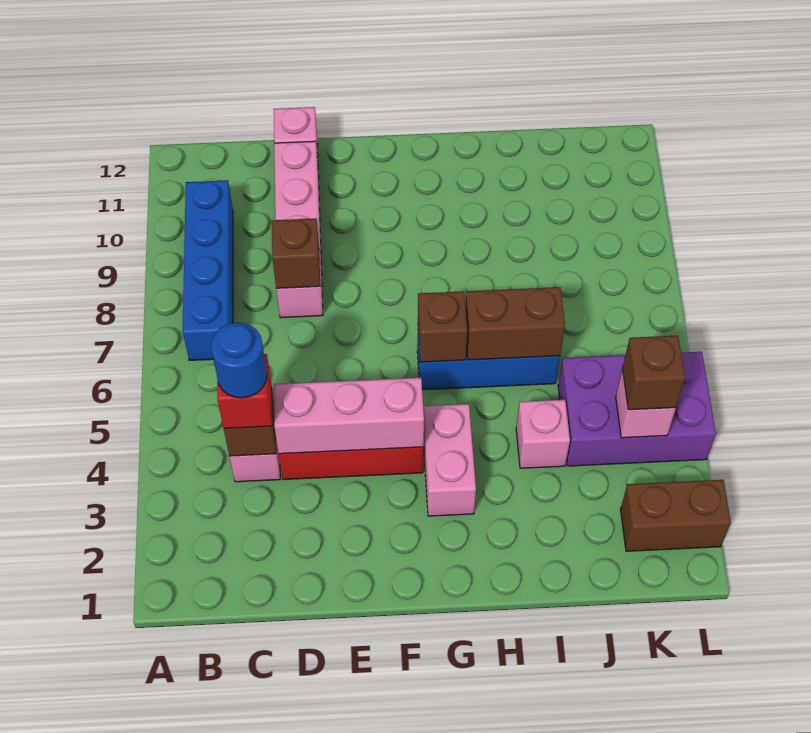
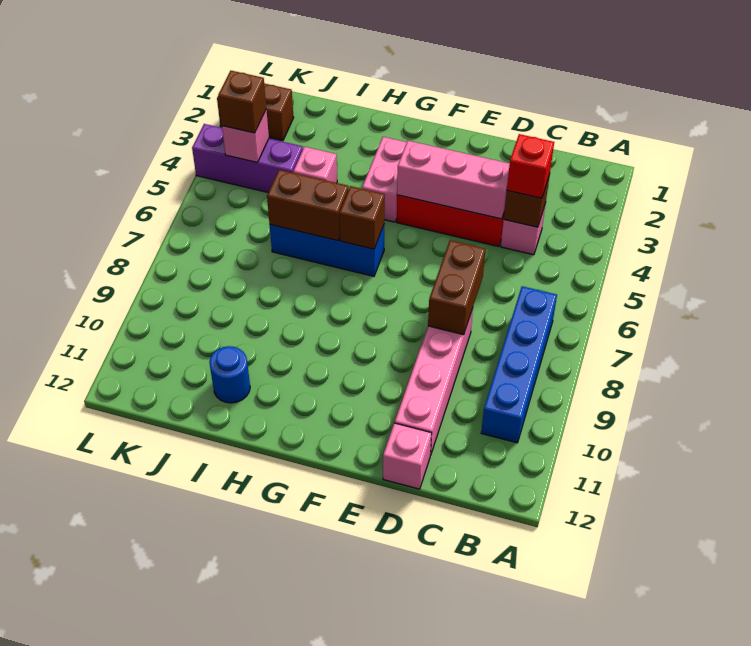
blue 1x1 round brick [211,323,267,398] -> blue 1x1 round brick moved to [209,346,250,403]
brown 1x1 brick [272,218,320,288] -> brown 1x2 brick [428,240,485,335]
purple 2x3 brick [558,352,716,466] -> purple 1x3 brick [192,124,303,192]

